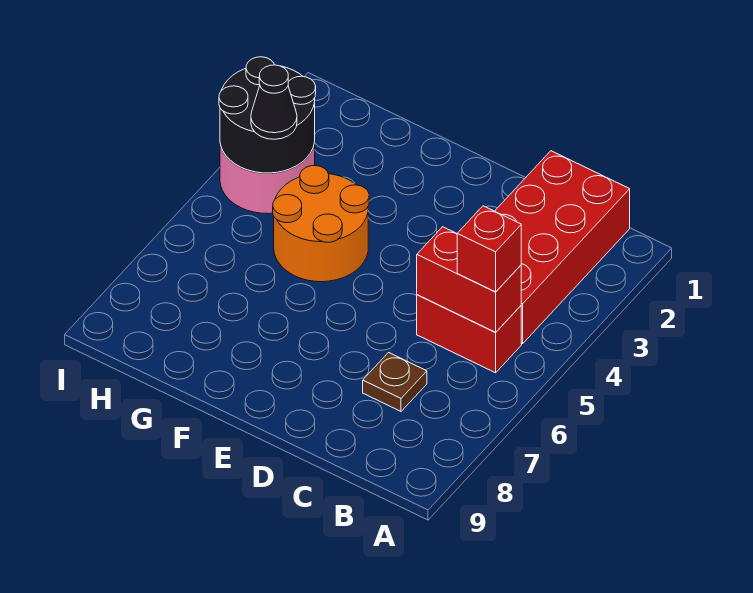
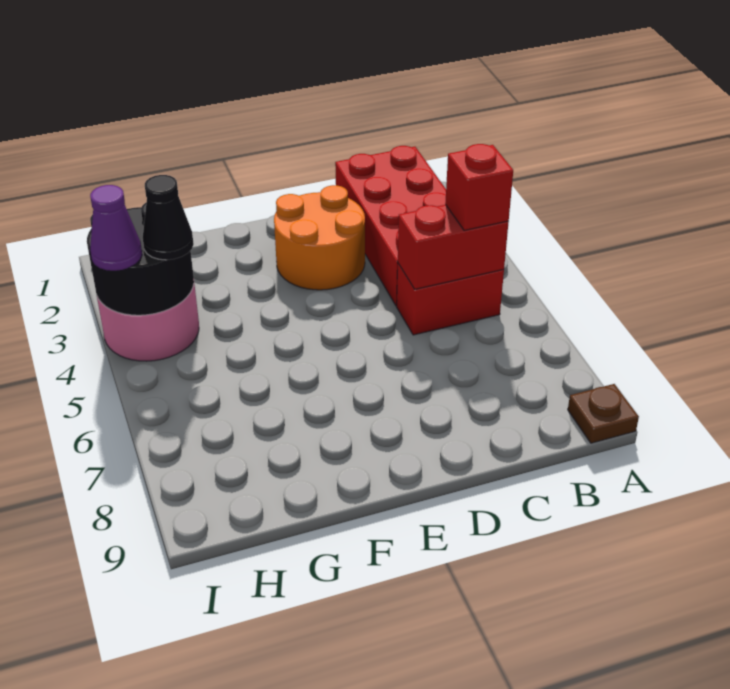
brown 1x1 plate [363,353,427,411] -> brown 1x1 plate moved to [568,384,639,443]
orange 2x2 round brick [273,166,369,282] -> orange 2x2 round brick moved to [274,185,365,290]
none -> purple 1x1 cone [90,185,142,271]

